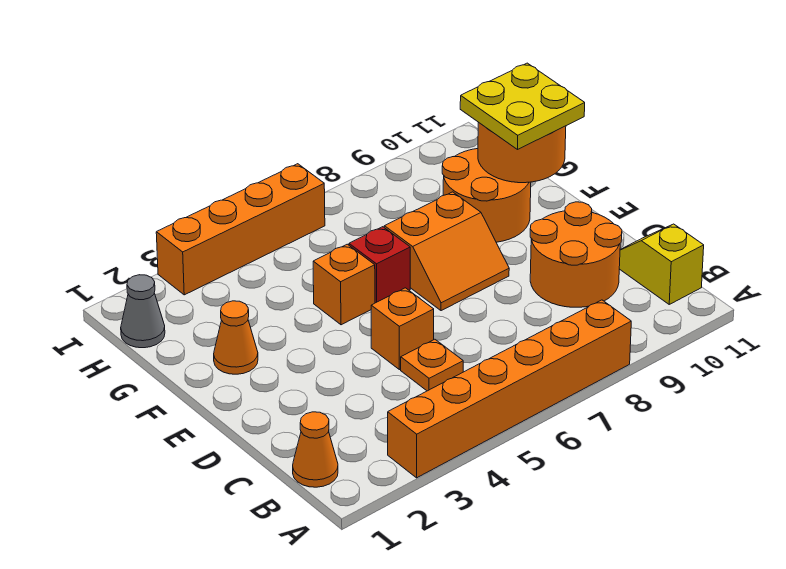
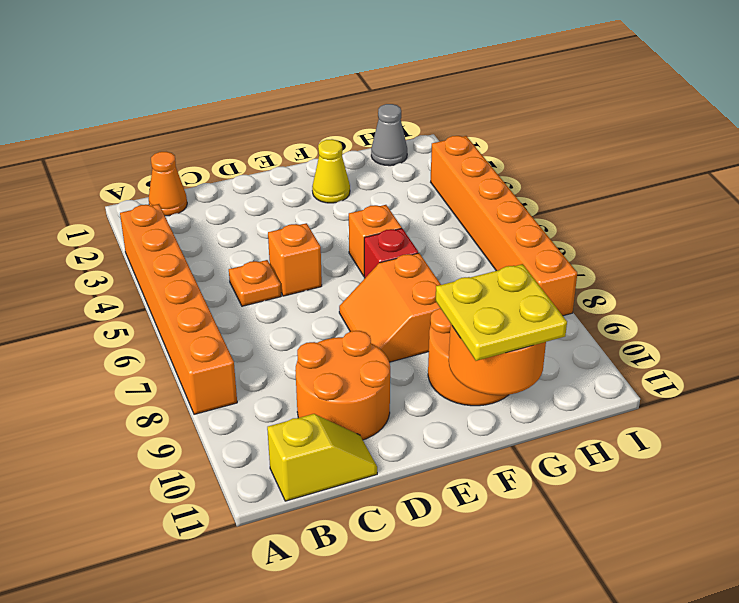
orange 1x1 cone [214,301,258,374] -> yellow 1x1 cone [312,139,350,203]
orange 1x4 brick [156,164,325,295] -> orange 1x6 brick [431,136,577,316]

